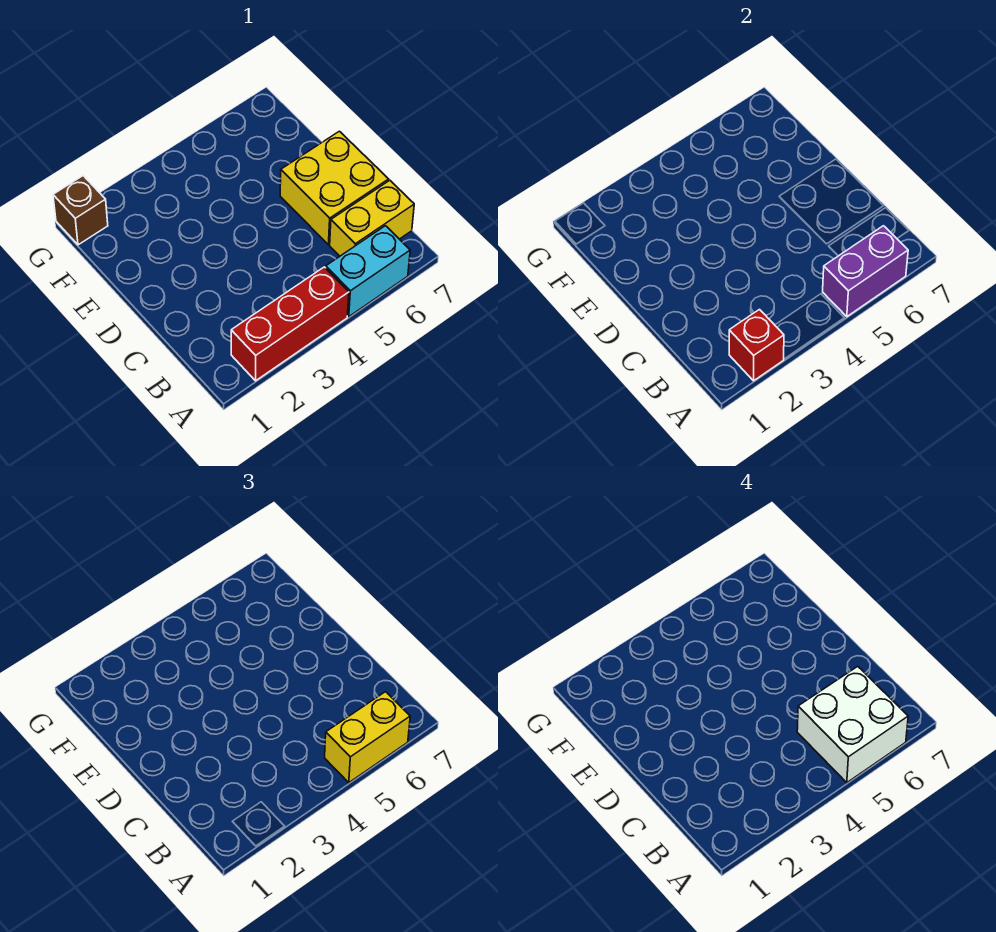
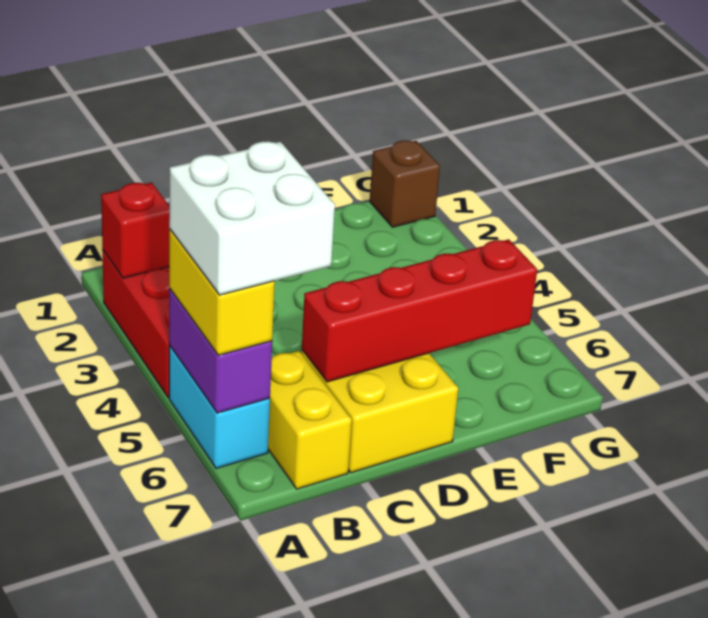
none -> red 1x4 brick [302,239,537,382]

